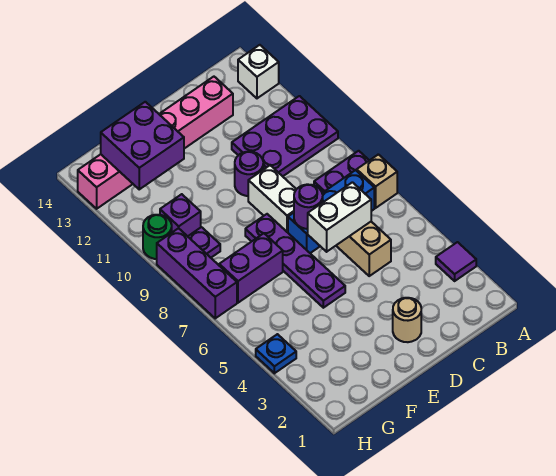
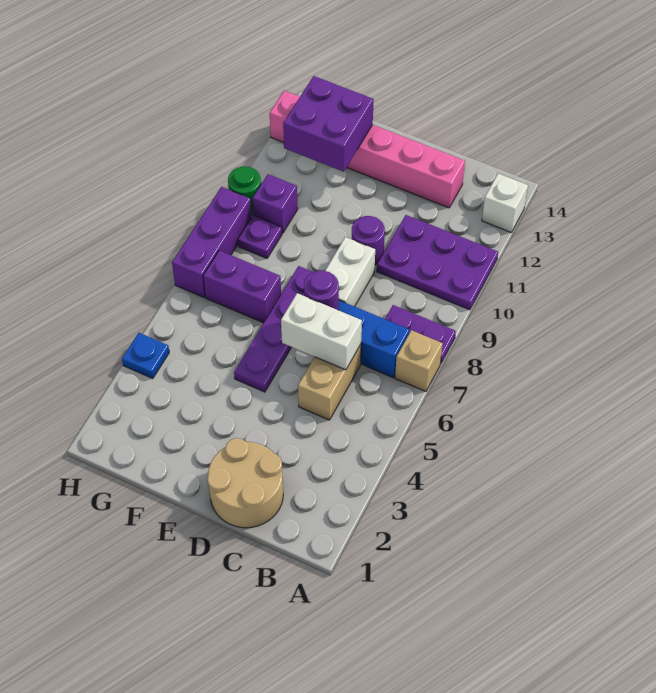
purple 1x1 tile [436,242,476,281] -> none
tan 1x1 round brick [393,298,421,342] -> tan 2x2 round brick [207,438,283,528]

